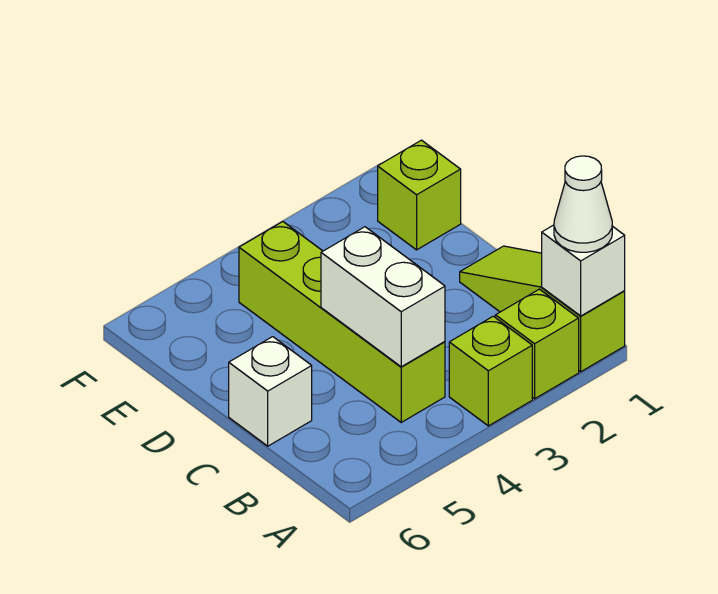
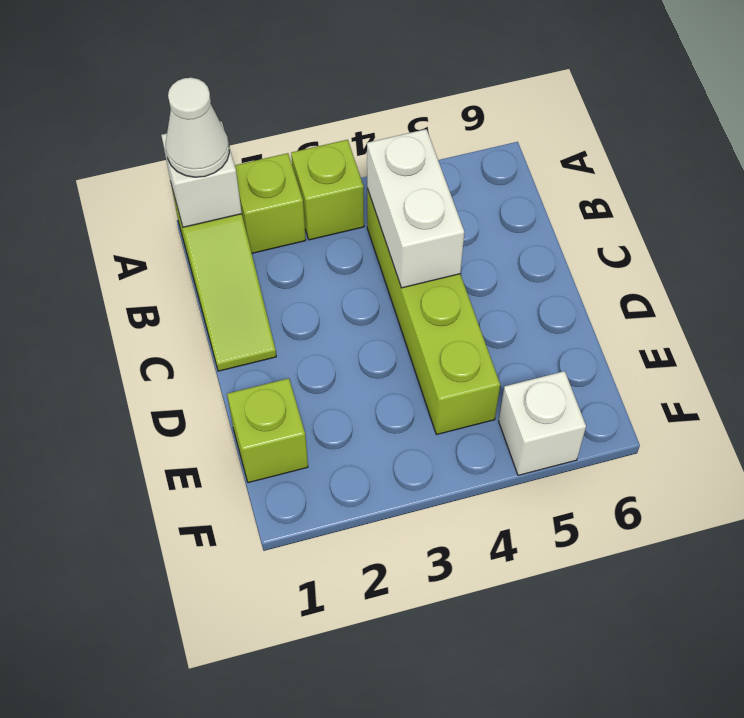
white 1x1 brick [229,337,312,446] -> white 1x1 brick moved to [499,371,586,475]

